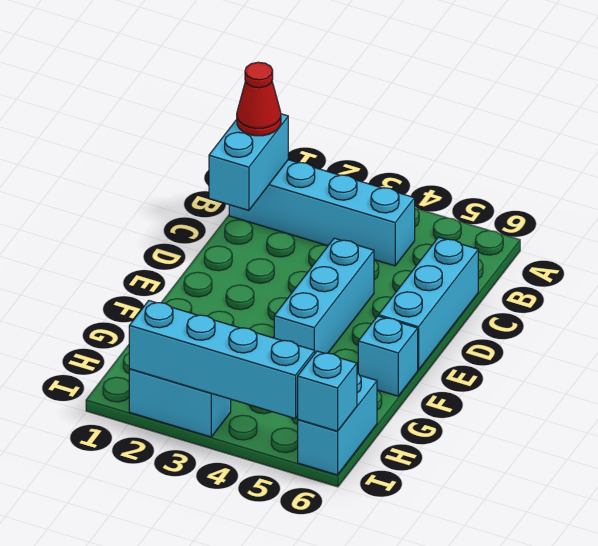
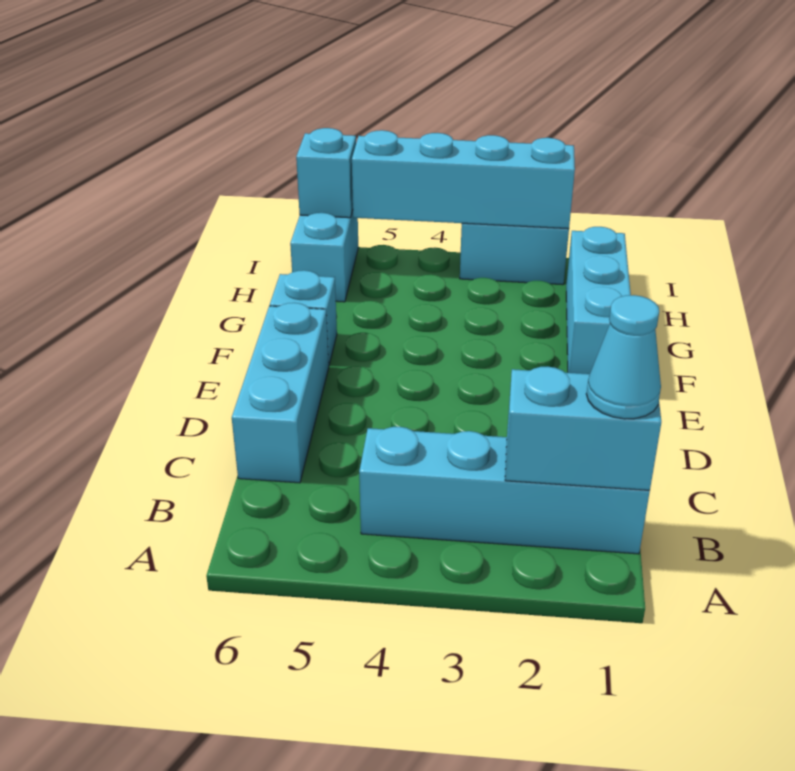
cyan 1x2 brick [209,114,288,210] -> cyan 1x2 brick turned to [505,366,661,490]
red 1x1 cone [237,62,281,136] -> cyan 1x1 cone [586,295,661,419]
cyan 1x3 brick [274,238,374,353] -> cyan 1x3 brick moved to [566,227,631,374]

